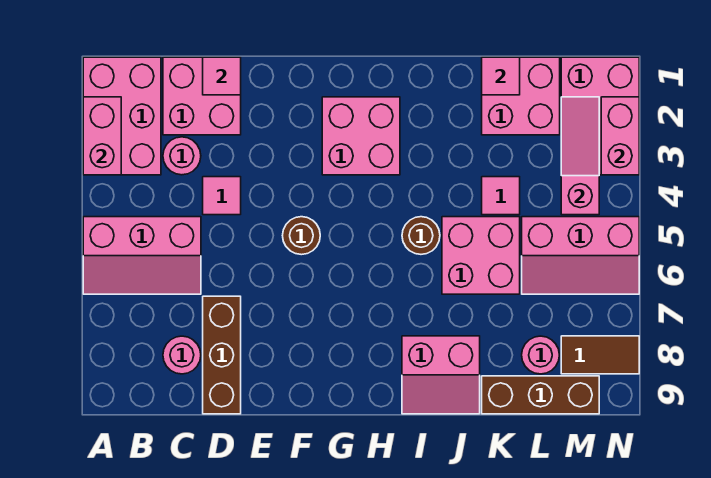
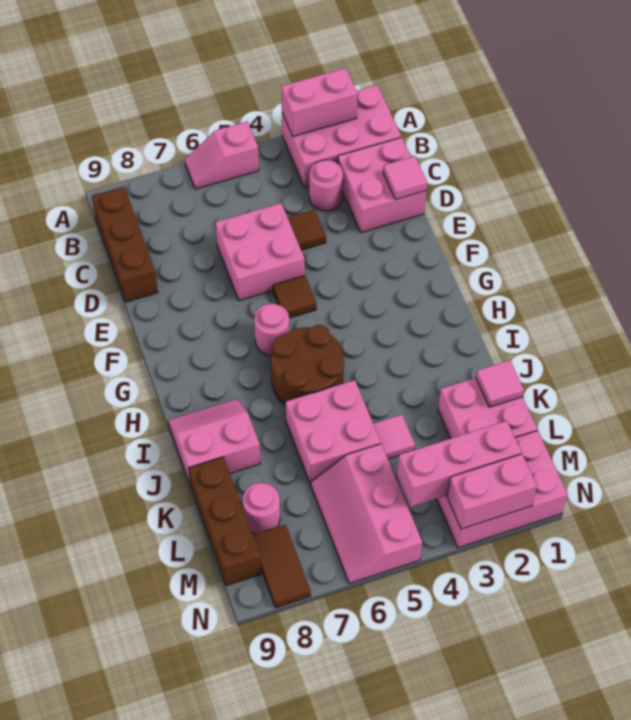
pink 2x3 slope [83,217,201,294] -> pink 1x2 slope [185,122,259,189]
pink 1x1 round brick [163,336,201,374] -> pink 1x1 round brick moved to [254,304,290,355]
pink 1x1 tile [203,177,241,215] -> brown 1x1 tile [287,209,326,250]
brown 1x3 brick [203,296,241,414] -> brown 1x3 brick turned to [92,187,158,302]
brown 1x1 round brick [283,217,320,255] -> brown 1x1 tile [273,275,316,318]
pink 2x2 brick [322,97,400,175] -> pink 2x2 brick moved to [215,203,305,301]
brown 1x1 round brick [402,217,440,254] -> brown 2x2 round brick [271,325,344,405]
pink 2x2 slope [402,336,480,414] -> pink 2x2 slope turned to [168,399,260,485]
pink 1x3 slope [561,97,599,215] -> pink 1x3 brick [397,421,521,507]

